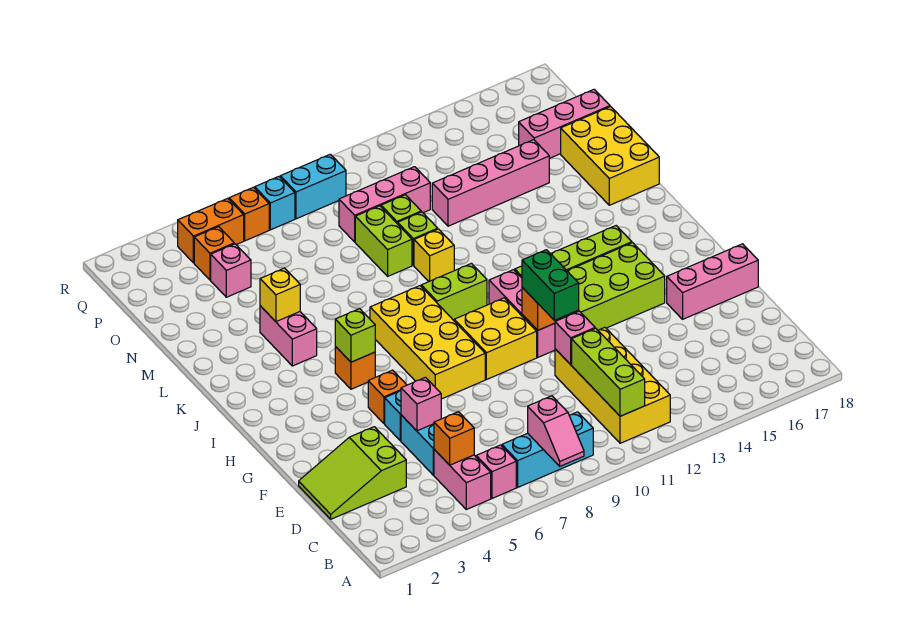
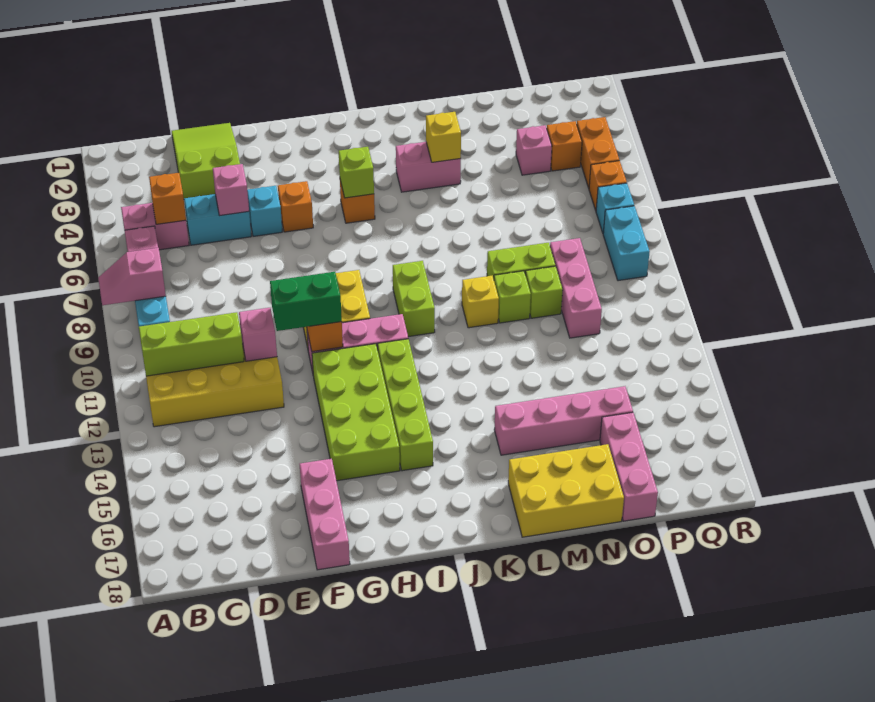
yellow 2x4 brick [370,286,485,399] -> none
pink 1x4 brick [432,140,549,226] -> pink 1x4 brick turned to [494,386,633,455]

